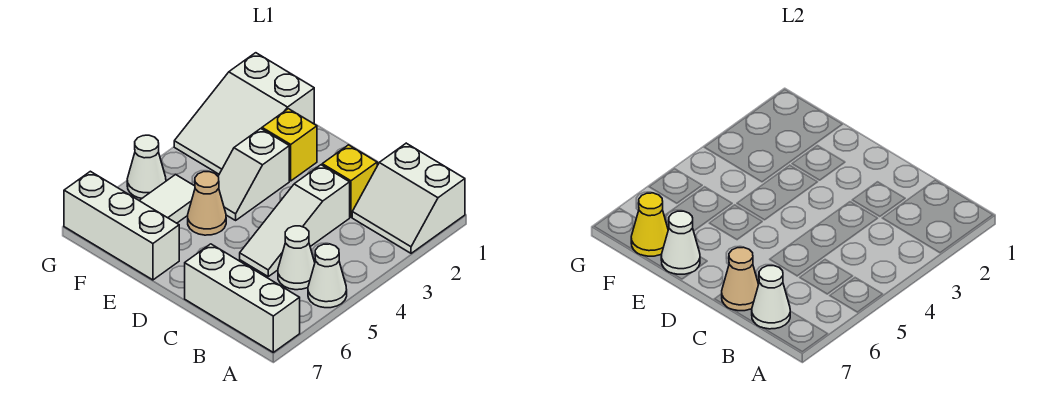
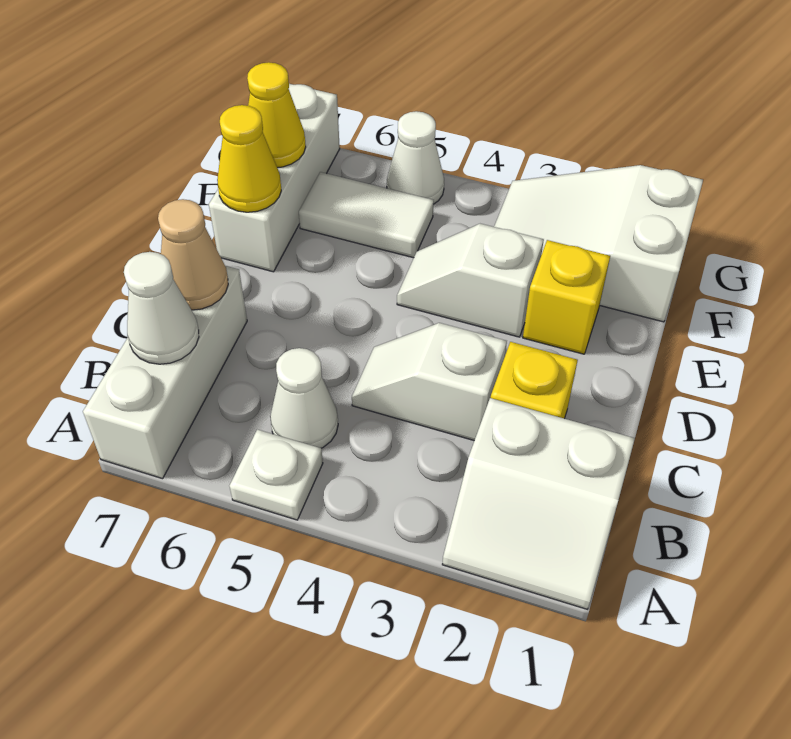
white 2x2 slope [352,143,465,253] -> white 2x2 slope turned to [442,398,635,609]
white 1x1 cone [308,244,347,308] -> white 1x1 plate [230,429,323,520]
white 1x3 slope [240,165,350,276] -> white 1x2 slope [352,323,507,441]
tan 1x1 cone [188,172,226,235] -> none
white 1x1 cone [661,211,700,274] -> yellow 1x1 cone [217,105,281,212]

